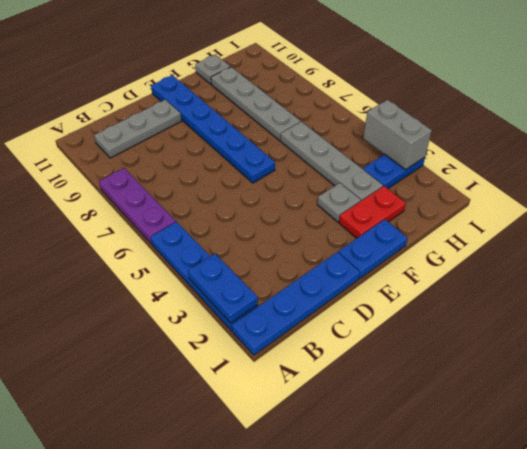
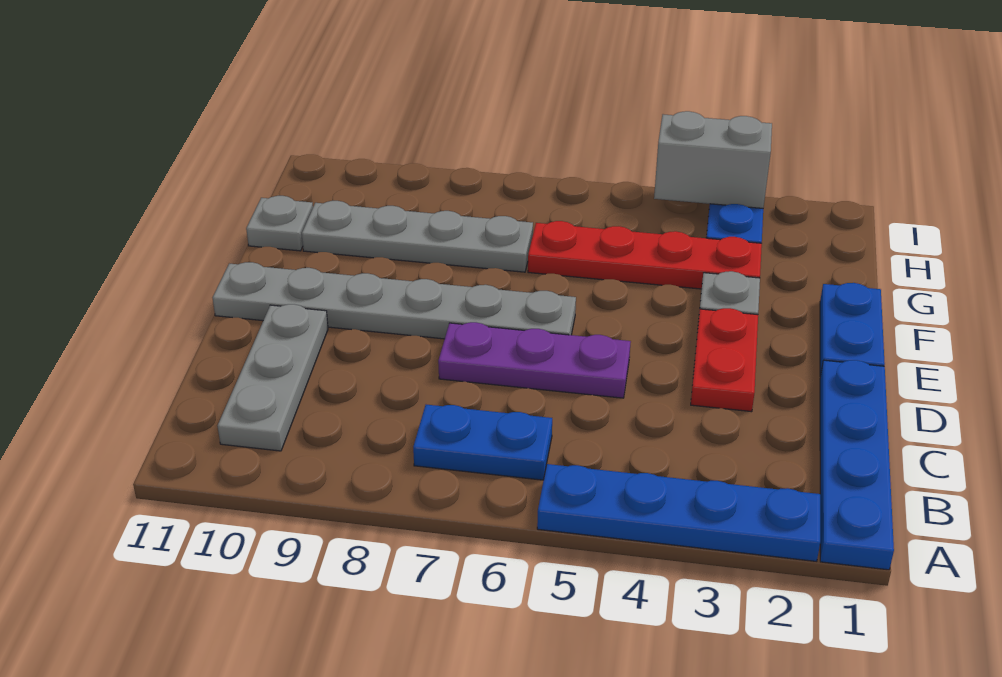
blue 1x2 plate [188,254,258,323] -> blue 1x2 plate moved to [413,405,552,480]
purple 1x3 plate [99,168,176,244] -> purple 1x3 plate moved to [438,322,631,398]
blue 1x6 plate [151,75,275,183] -> grey 1x6 plate [213,262,576,339]
red 1x2 plate [339,186,406,238] -> red 1x2 plate moved to [691,308,758,412]
grey 1x4 plate [280,121,383,201] -> red 1x4 plate [528,221,762,289]

